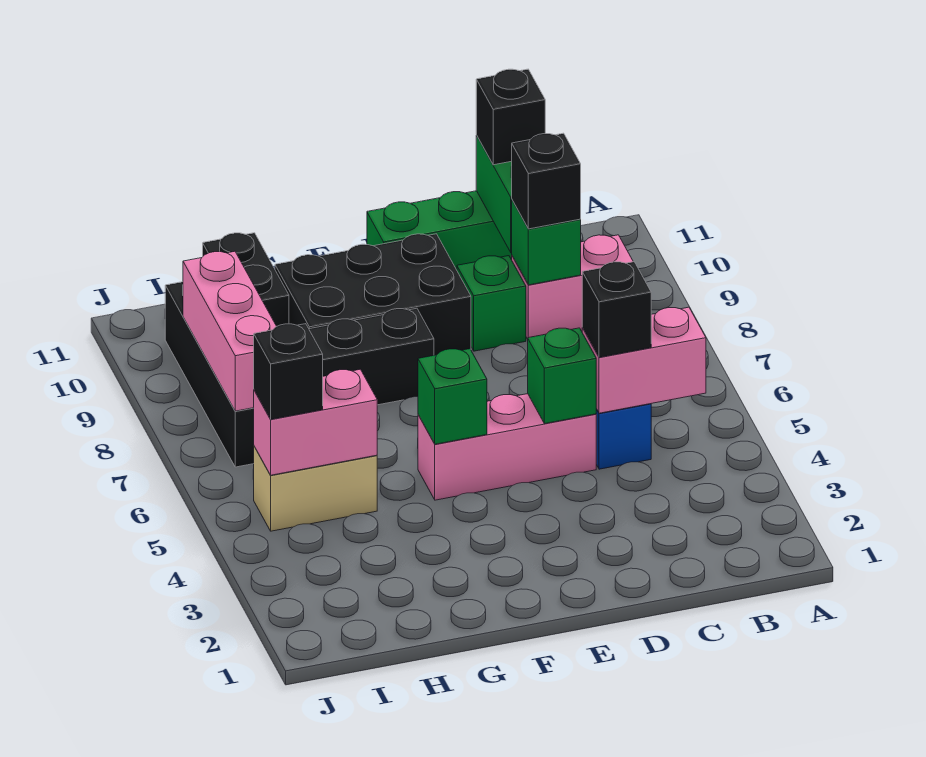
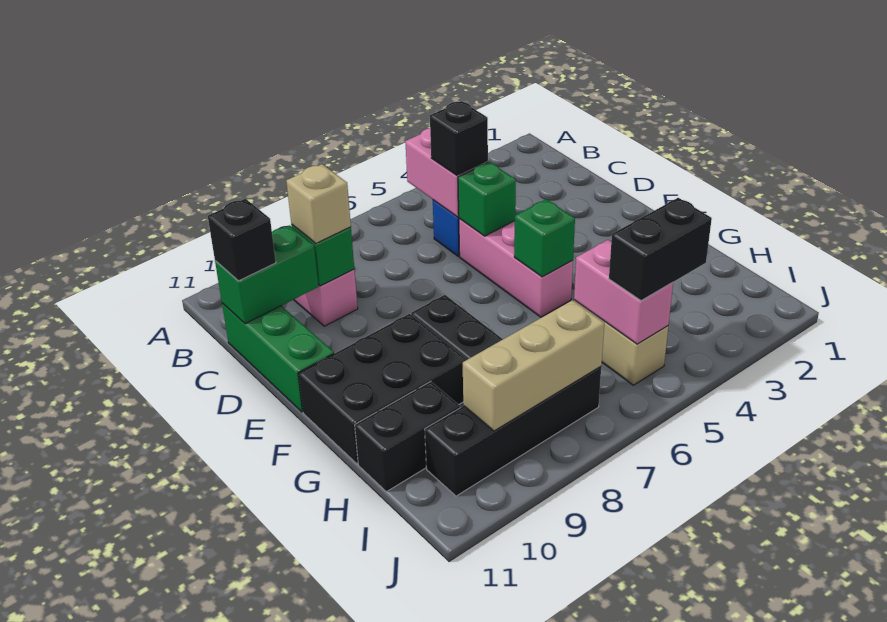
black 1x1 brick [512,133,581,229] -> tan 1x1 brick [286,164,351,244]
green 1x1 brick [457,256,526,351] -> none
black 2x3 brick [275,234,471,355] -> black 2x3 brick turned to [298,314,466,464]
black 1x1 brick [254,324,323,419] -> black 1x2 brick [609,198,712,301]
pink 1x3 brick [183,251,277,411] -> tan 1x3 brick [463,300,604,431]

